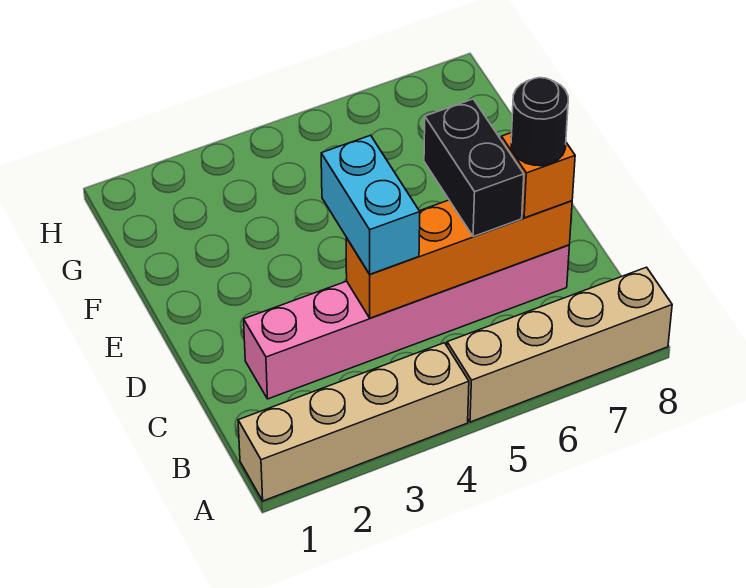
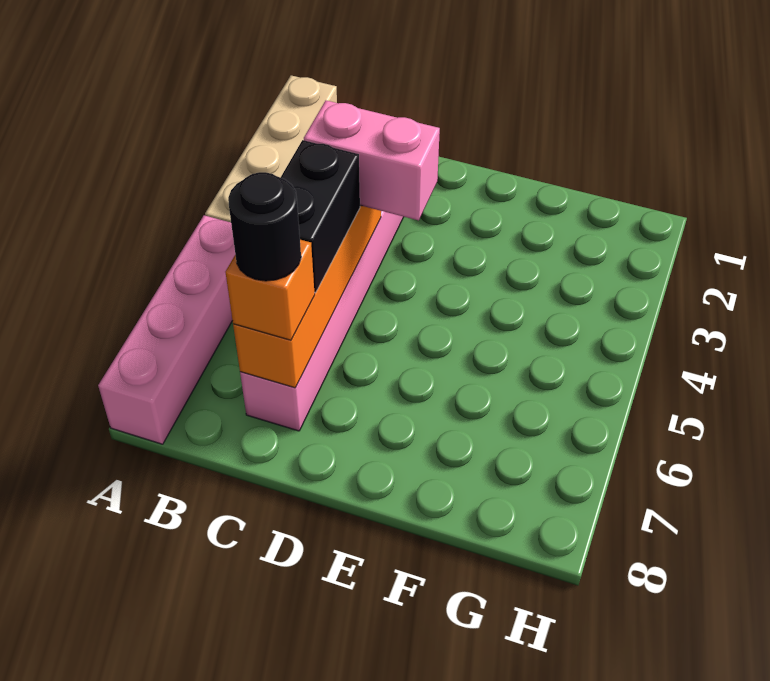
tan 1x4 brick [447,267,672,422] -> pink 1x4 brick [98,215,235,444]
cyan 1x2 brick [321,135,420,274] -> pink 1x2 brick [304,100,440,220]
black 1x2 brick [424,99,524,237] -> black 1x2 brick turned to [280,140,360,293]

